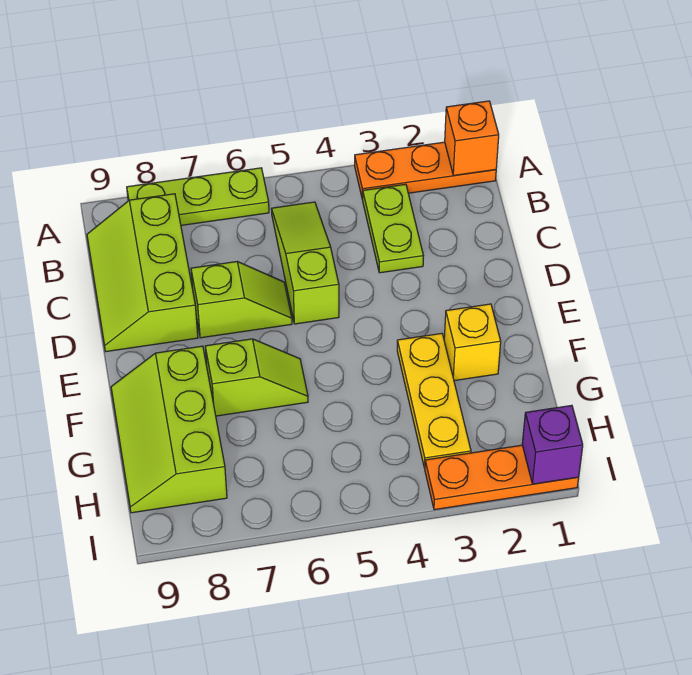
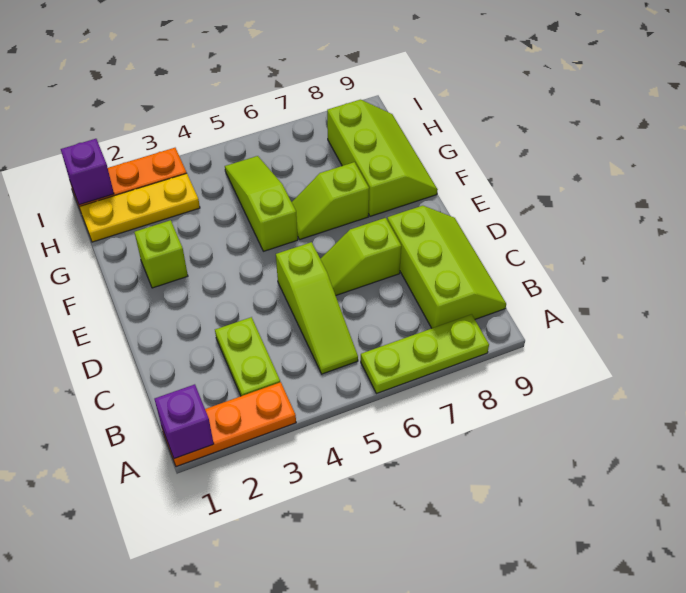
orange 1x1 brick [445,101,499,175] -> purple 1x1 brick [154,384,214,459]
yellow 1x1 brick [444,304,501,381] -> lime 1x1 brick [134,220,188,288]
yellow 1x3 plate [397,333,471,468] -> yellow 1x3 plate turned to [79,173,200,242]
none -> lime 1x3 slope [225,156,298,251]

